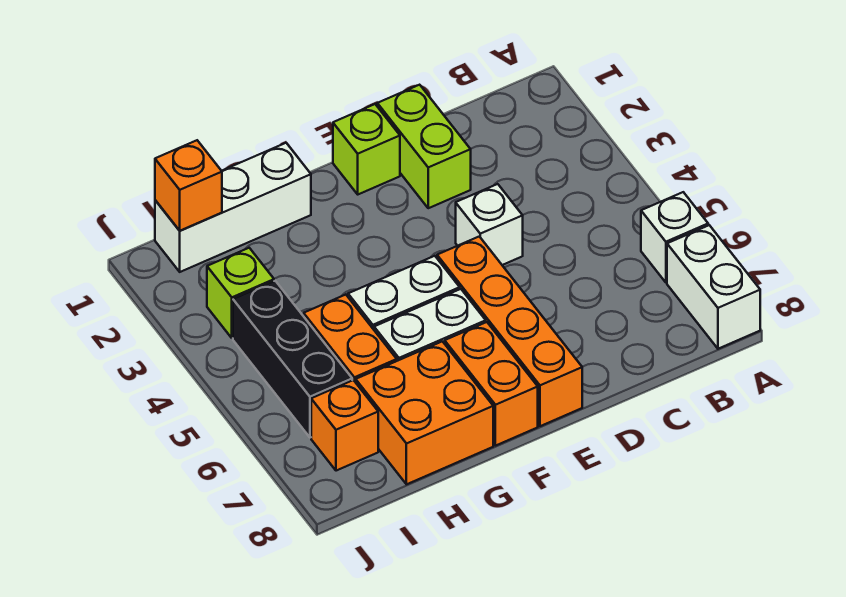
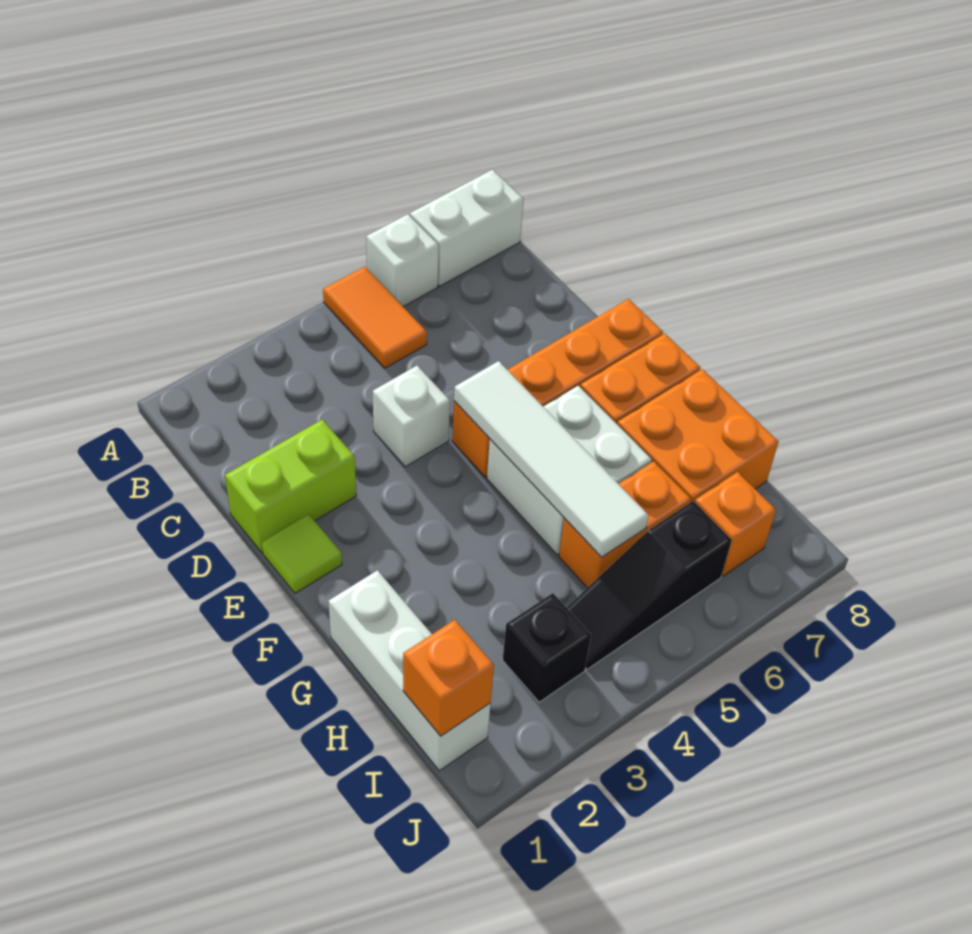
none -> orange 1x2 tile [323,267,427,368]
lime 1x1 brick [333,104,400,194] -> lime 1x1 tile [262,514,342,593]
none -> white 1x4 tile [454,361,649,557]
lime 1x1 brick [207,248,274,338] -> black 1x1 brick [503,593,591,702]
black 1x3 brick [233,281,352,438] -> black 1x3 slope [567,501,732,669]

